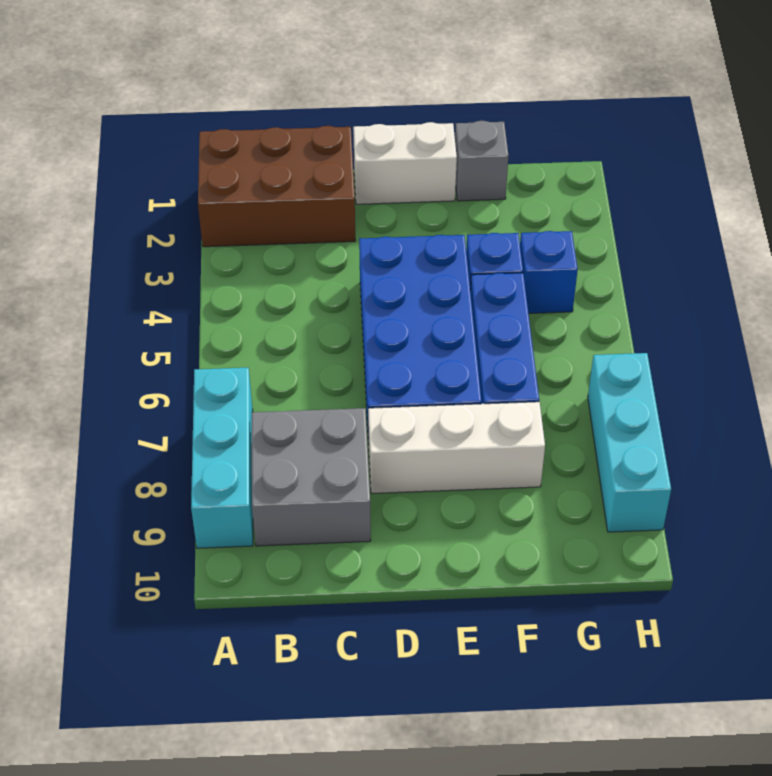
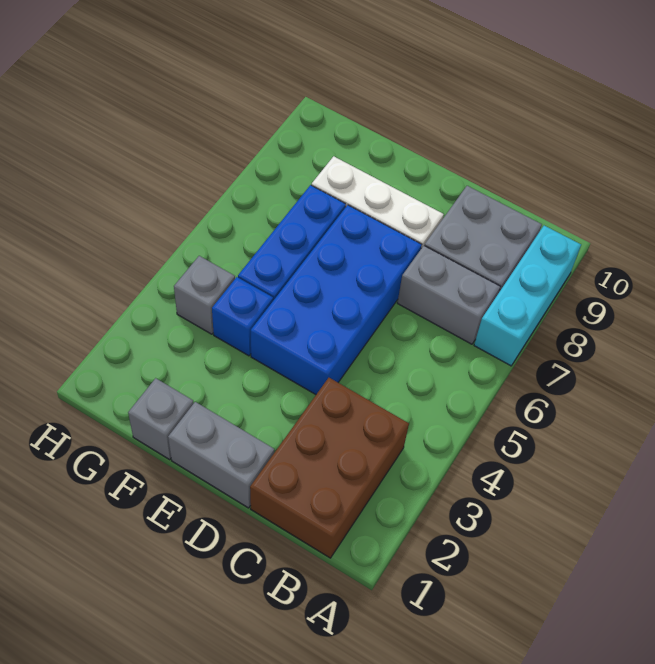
brown 2x3 brick [198,126,355,247] -> brown 2x3 brick turned to [250,378,409,558]
none -> grey 1x2 brick [398,246,500,344]
white 1x2 brick [353,122,457,204] -> grey 1x2 brick [168,402,274,508]
blue 1x1 brick [520,231,578,313] -> grey 1x1 brick [174,256,235,334]
cyan 1x3 brick [588,353,671,532] -> none

